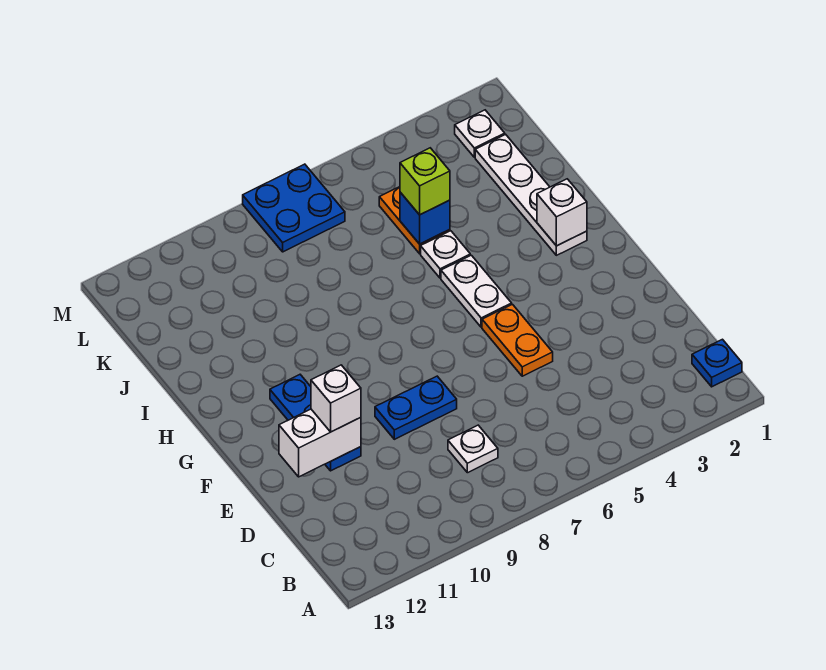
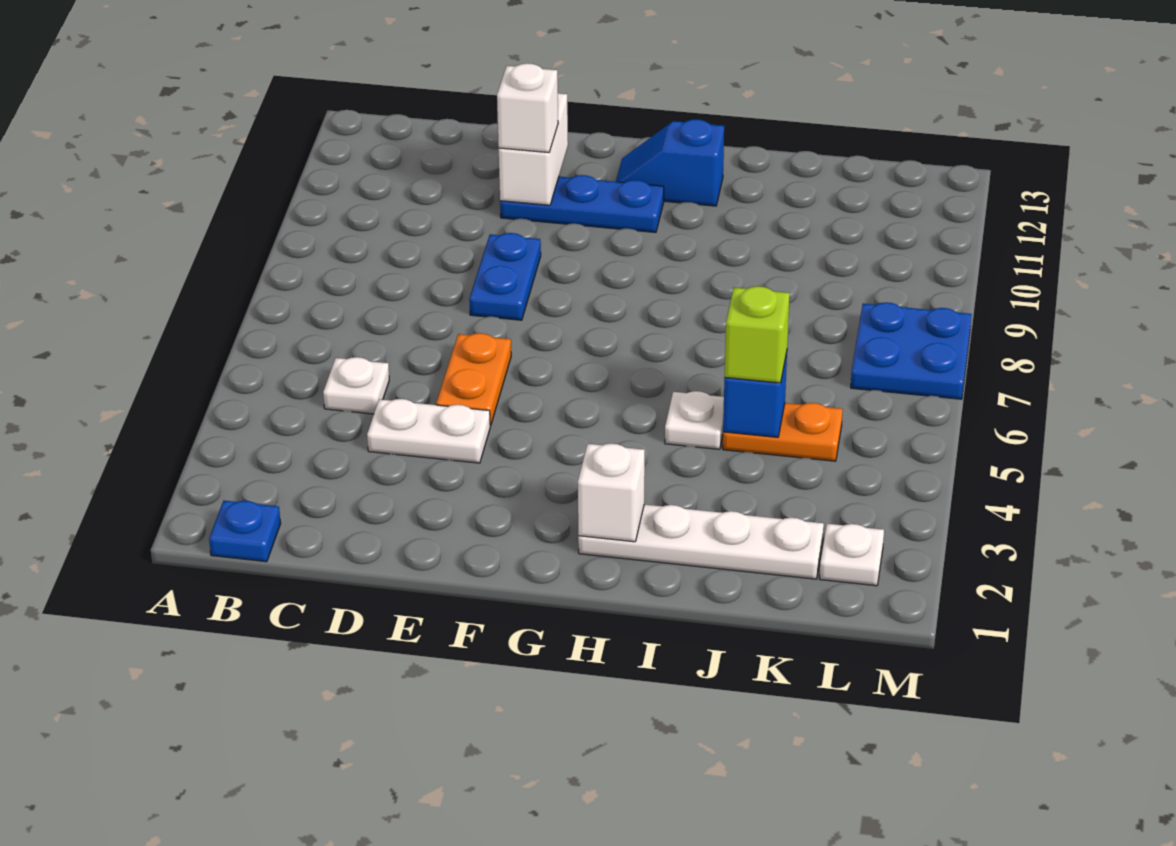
white 1x1 plate [448,425,498,473] -> white 1x1 plate moved to [323,357,389,414]
orange 1x2 plate [482,304,553,376] -> orange 1x2 plate turned to [436,333,511,426]
white 1x2 plate [441,255,512,327] -> white 1x2 plate moved to [367,399,490,463]
none -> blue 1x2 slope [616,119,724,206]

